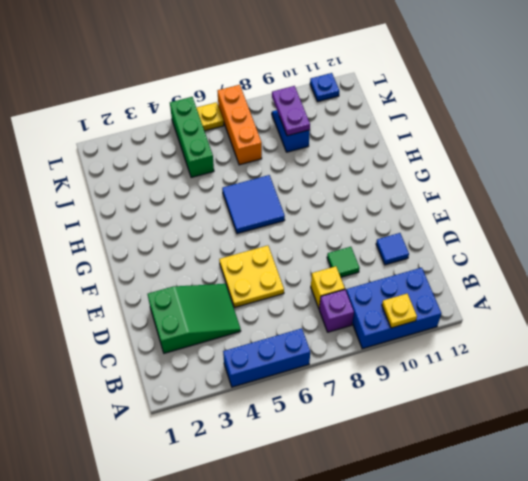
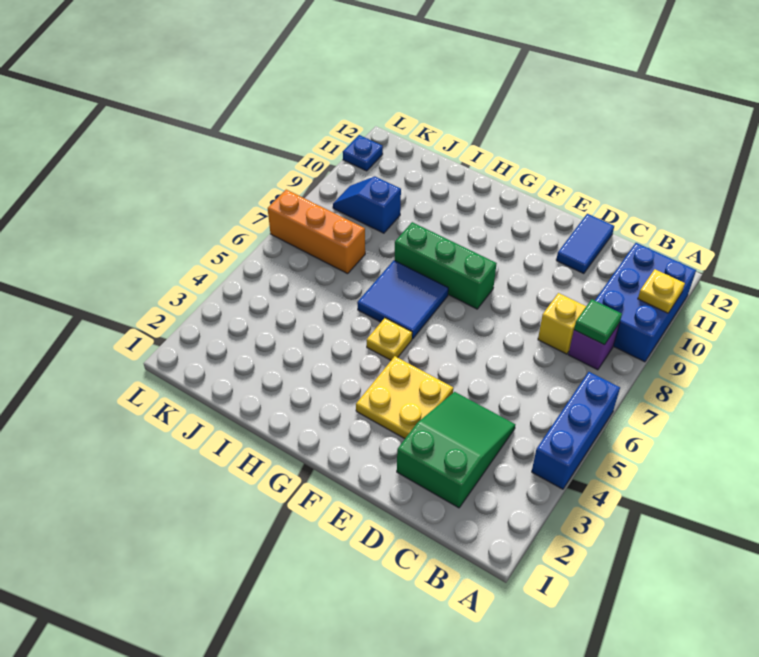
yellow 2x2 plate [219,246,284,308] -> yellow 2x2 plate moved to [356,356,453,439]
green 1x1 tile [327,247,360,277] -> green 1x1 tile moved to [574,299,622,345]
blue 1x1 tile [376,233,409,265] -> blue 1x2 tile [556,214,614,274]
green 1x3 brick [170,97,214,178] -> green 1x3 brick moved to [395,222,497,309]
purple 1x2 plate [272,86,310,136] -> none
yellow 1x1 plate [196,102,224,131] -> yellow 1x1 plate moved to [367,318,412,360]

